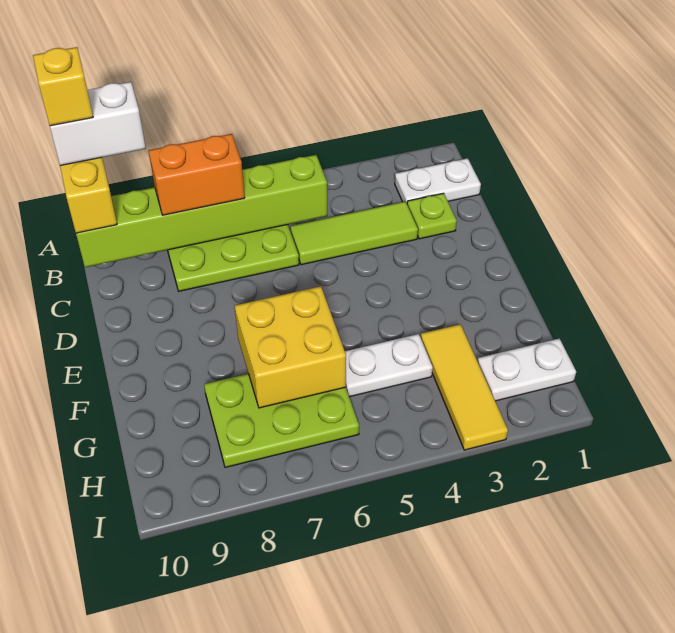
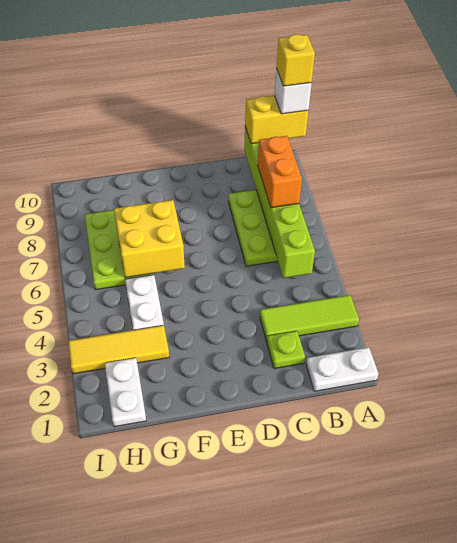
white 1x2 brick [50,82,146,166] -> white 1x1 brick [275,68,312,114]
white 1x2 plate [395,158,481,203] -> white 1x2 plate turned to [306,347,379,391]
lime 1x3 tile [290,201,418,265] -> lime 1x3 tile turned to [260,295,359,341]

